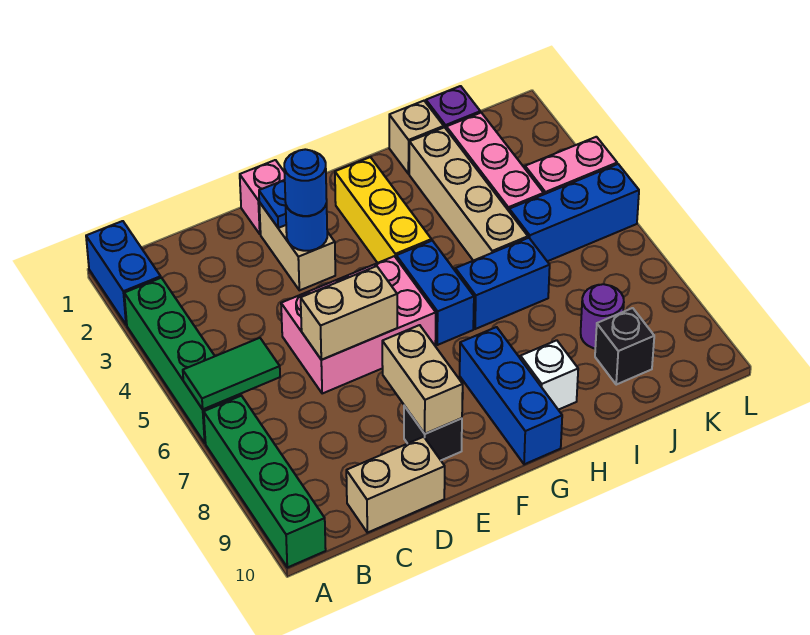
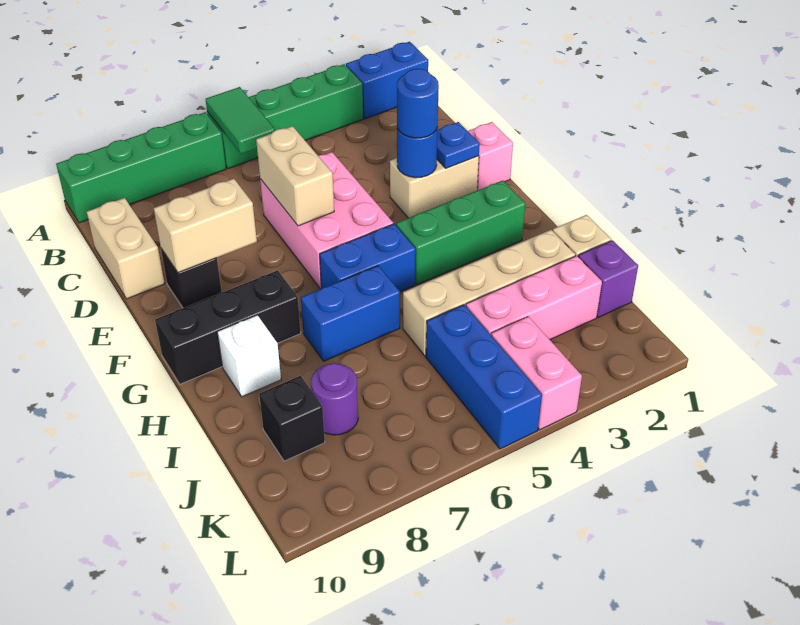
yellow 1x3 brick [335,157,431,263] -> green 1x3 brick [396,181,525,284]
blue 1x3 brick [460,327,562,464] -> black 1x3 brick [155,270,301,384]
blue 1x2 brick [455,238,550,329] -> blue 1x2 brick turned to [301,266,400,361]

